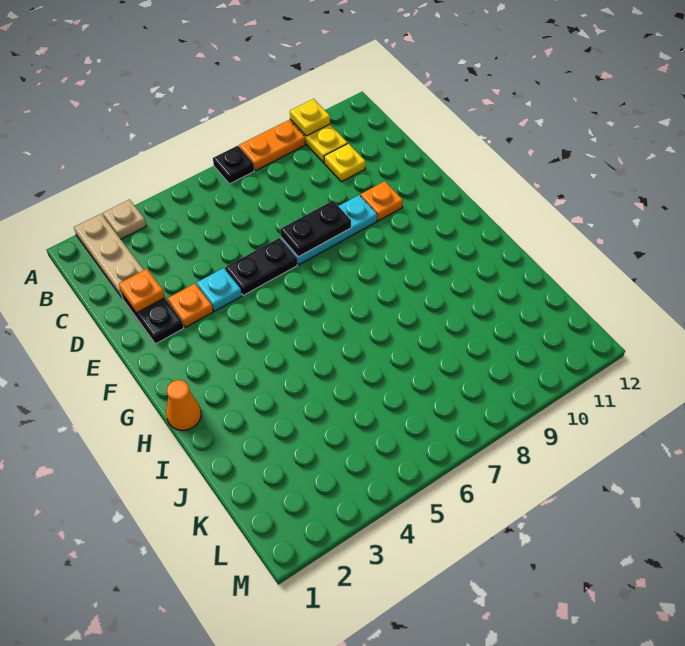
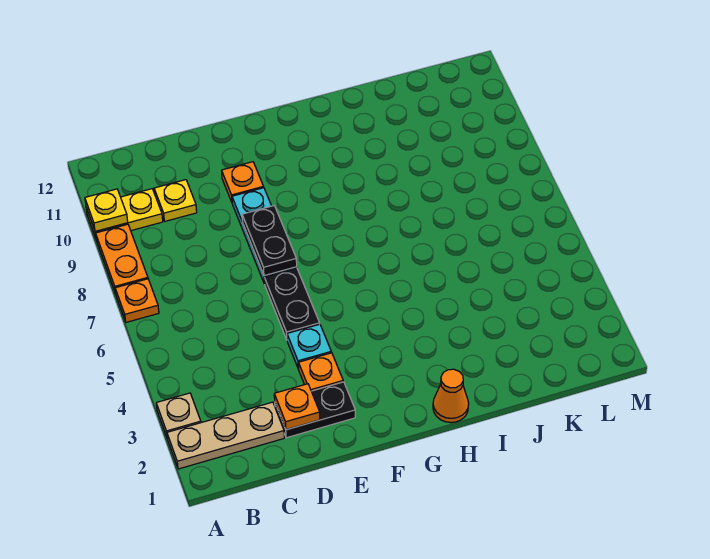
black 1x1 plate [213,146,254,184] -> orange 1x1 plate [115,279,159,322]

